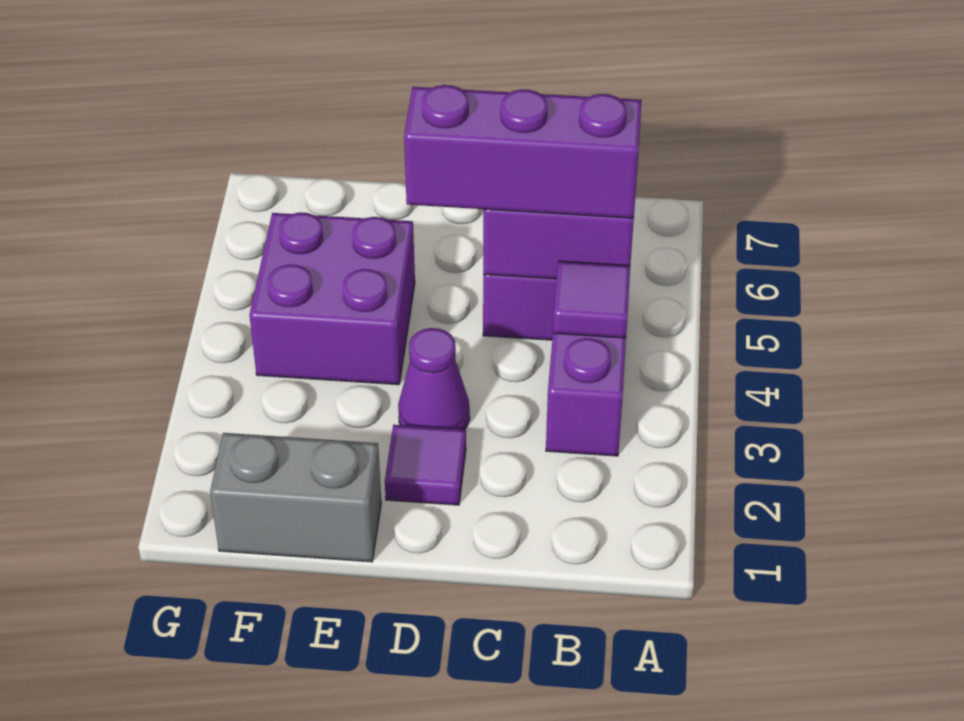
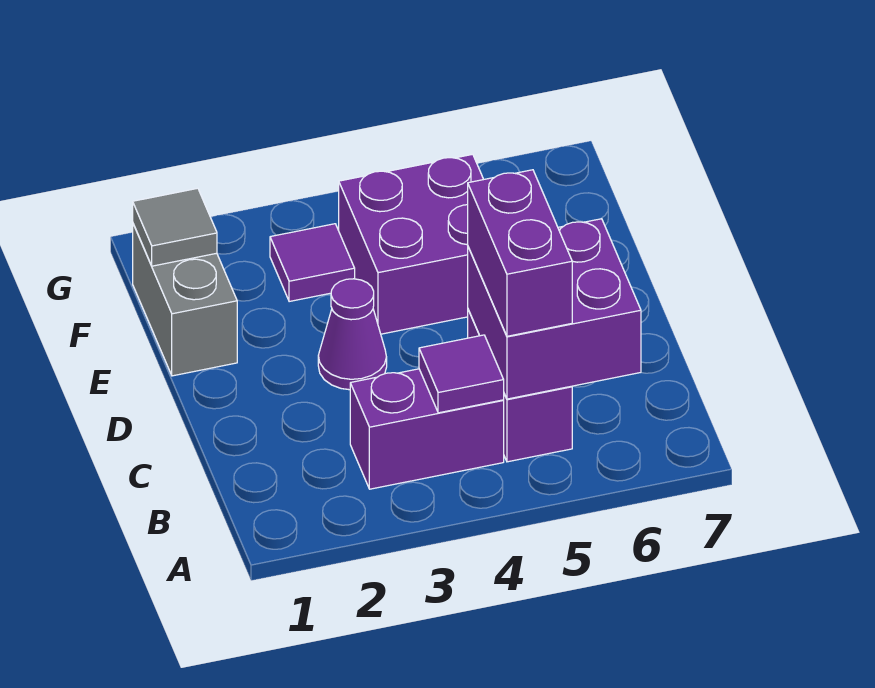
purple 1x3 brick [404,85,642,218] -> purple 1x2 brick [468,170,572,336]
purple 1x1 tile [385,425,466,505] -> purple 1x1 tile moved to [270,224,355,302]
none -> grey 1x1 tile [133,188,217,266]

